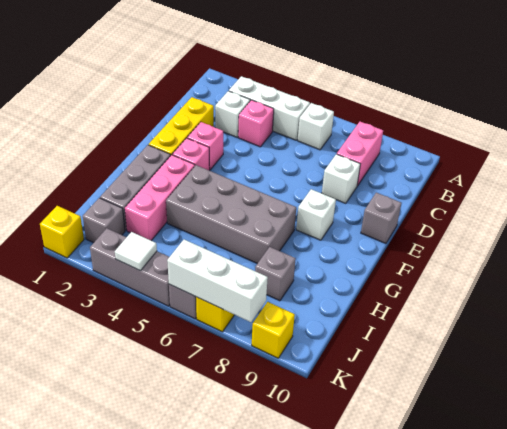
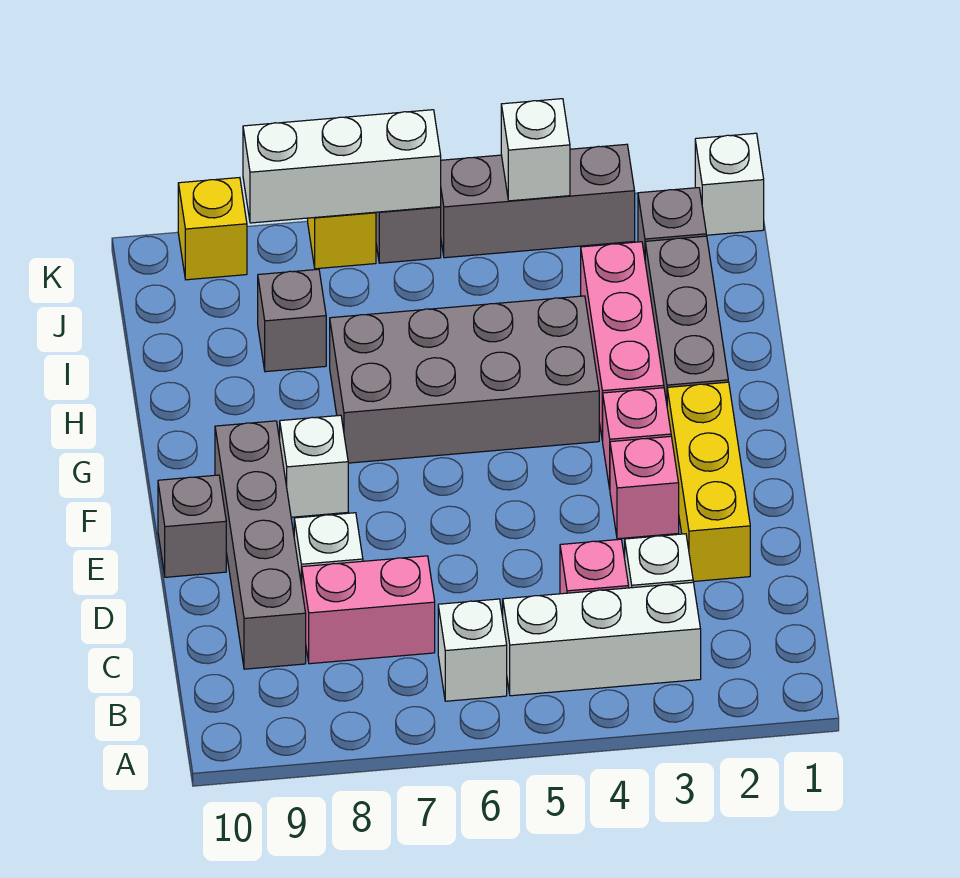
pink 1x2 brick [337,122,383,186] -> pink 1x2 brick turned to [302,556,435,664]
none -> grey 1x4 brick [215,421,306,669]
yellow 1x1 brick [40,206,84,258] -> white 1x1 brick [695,133,764,235]
white 1x1 tile [115,232,157,271] -> white 1x1 brick [501,99,570,201]

